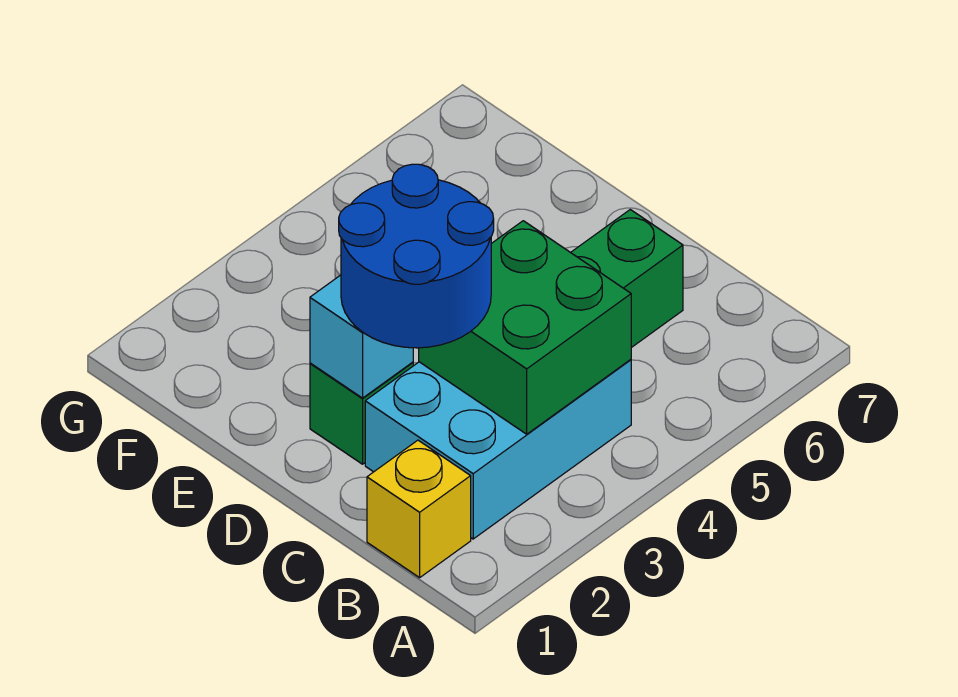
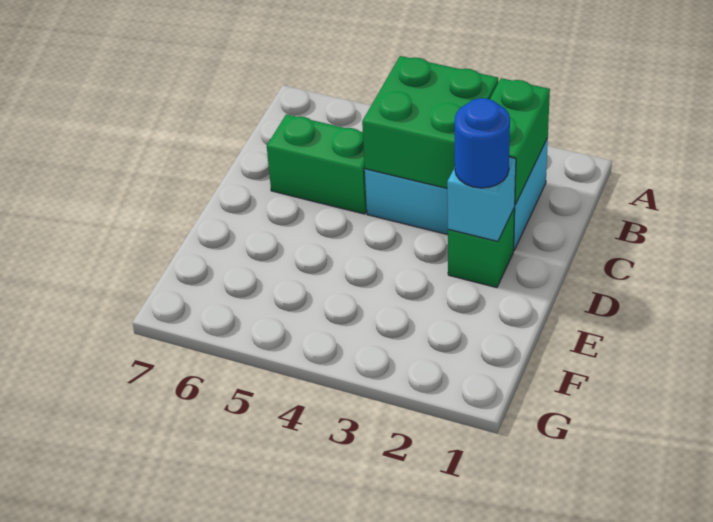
yellow 1x1 brick [367,440,471,578] -> none
none -> green 1x2 brick [490,78,550,204]
blue 2x2 round brick [339,164,494,348] -> blue 1x1 round brick [455,98,510,188]

